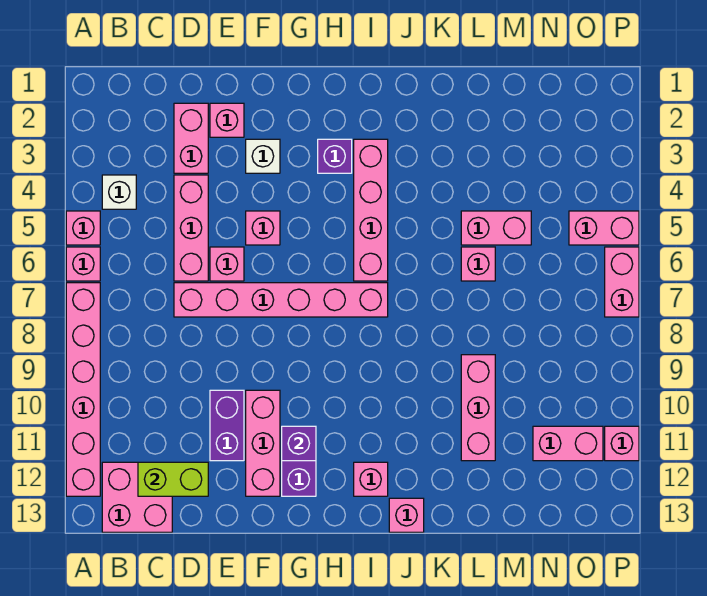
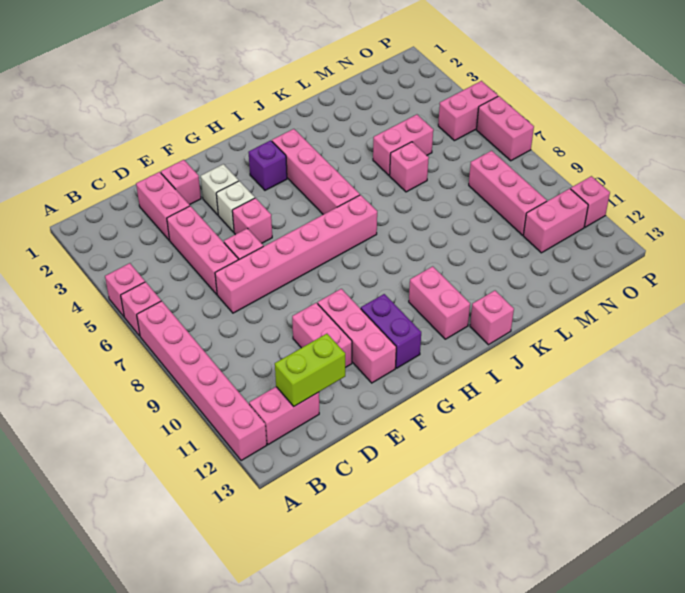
white 1x1 brick [102,175,136,209] -> white 1x1 brick moved to [216,181,255,232]
pink 2x2 brick [102,462,172,532] -> pink 1x2 brick [249,387,319,445]
purple 1x2 brick [210,390,244,461] -> pink 1x2 brick [292,303,352,368]
purple 1x1 brick [282,426,316,461] -> none
pink 1x1 brick [354,462,388,496] -> pink 1x2 brick [409,266,470,339]
pink 1x3 brick [461,355,495,461] -> pink 1x3 brick moved to [469,151,547,235]

